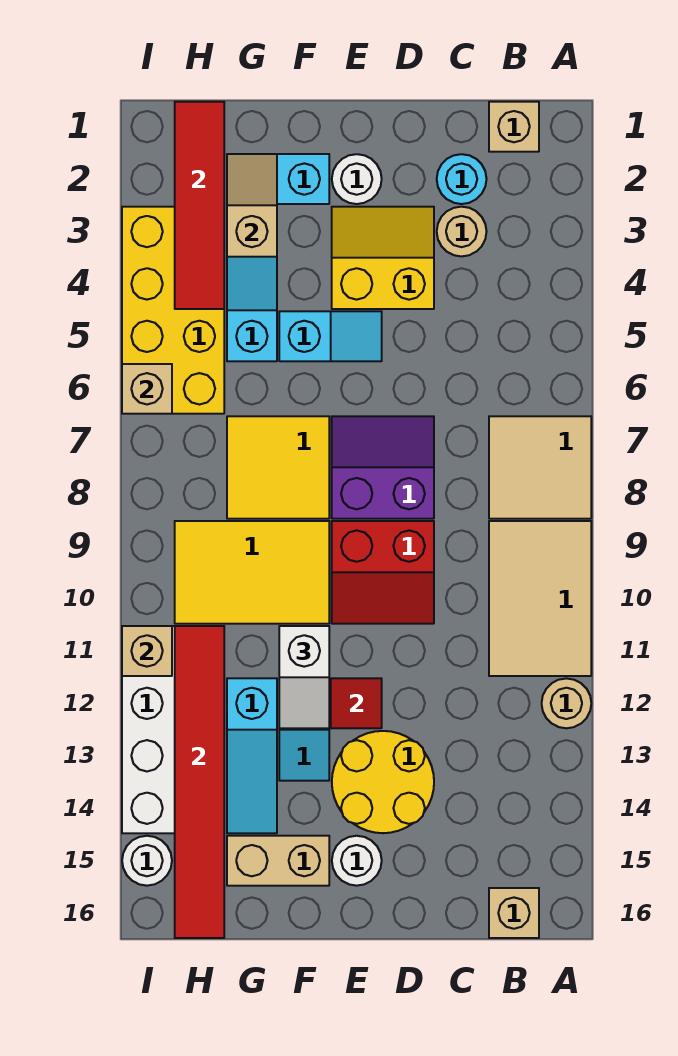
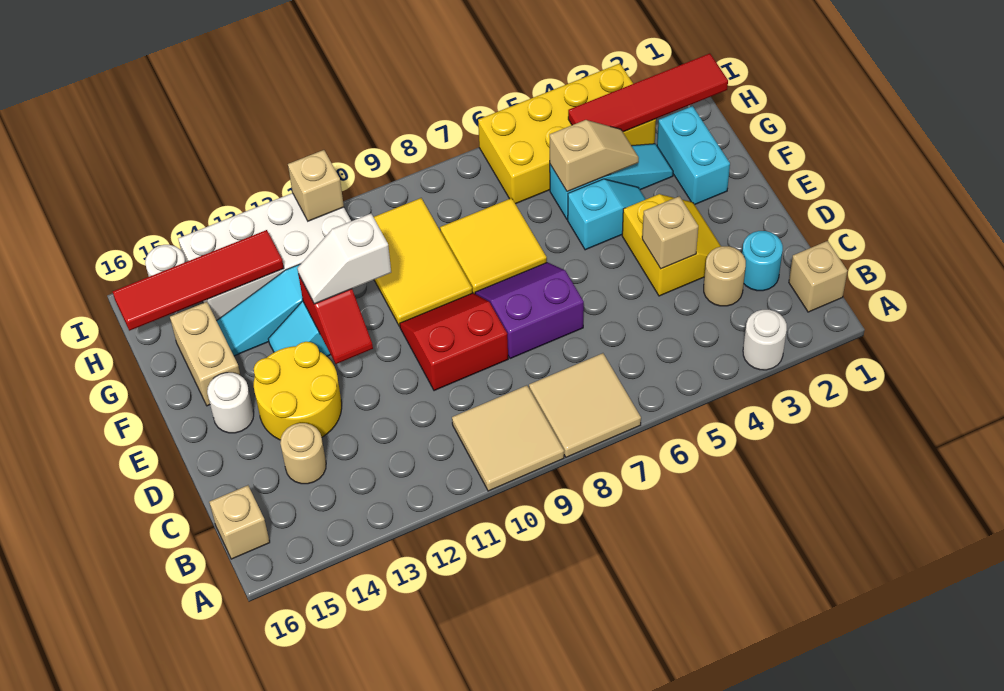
tan 2x3 tile [489,521,591,676] -> tan 2x2 tile [452,385,564,491]
tan 1x1 round brick [542,678,591,728] -> tan 1x1 round brick moved to [280,423,326,484]
purple 2x2 slope [332,416,434,519] -> purple 2x2 slope turned to [475,262,584,359]
red 2x2 slope [332,521,434,624] -> red 2x2 slope turned to [400,293,508,391]
white 1x1 round brick [332,154,382,204] -> white 1x1 round brick moved to [743,310,787,370]
cyan 1x2 slope [279,311,382,361] -> cyan 1x2 slope turned to [568,179,646,250]
tan 1x2 slope [227,154,277,257] -> tan 1x2 slope moved to [550,120,639,192]
red 1x6 tile [175,626,224,938] -> red 1x4 tile [113,230,284,331]
tan 1x1 brick [122,364,172,414] -> tan 1x1 brick moved to [642,196,698,269]

